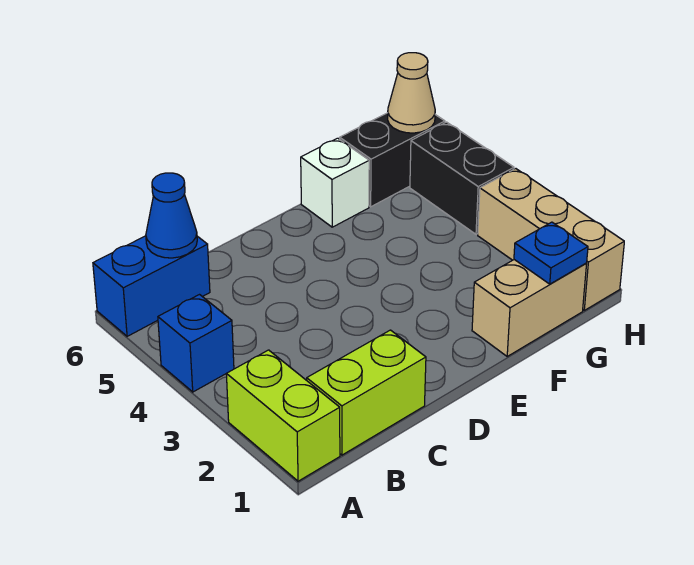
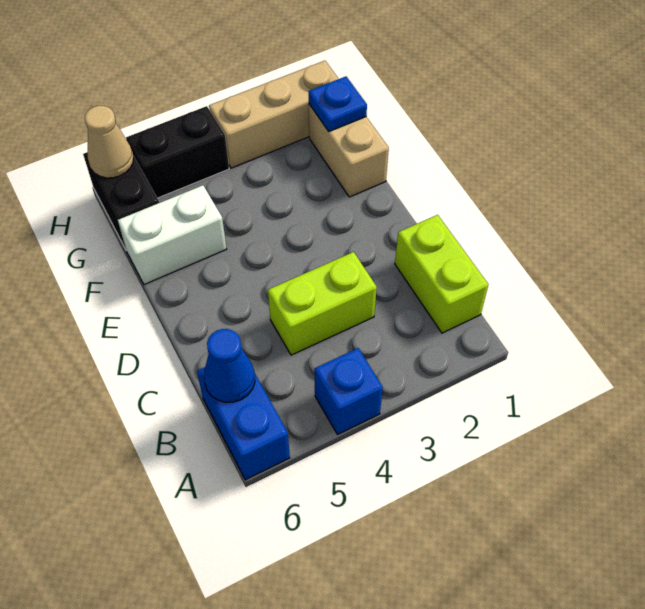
lime 1x2 brick [226,350,340,481] -> lime 1x2 brick moved to [268,252,377,355]
white 1x1 brick [301,138,369,227] -> white 1x2 brick [118,185,227,284]

